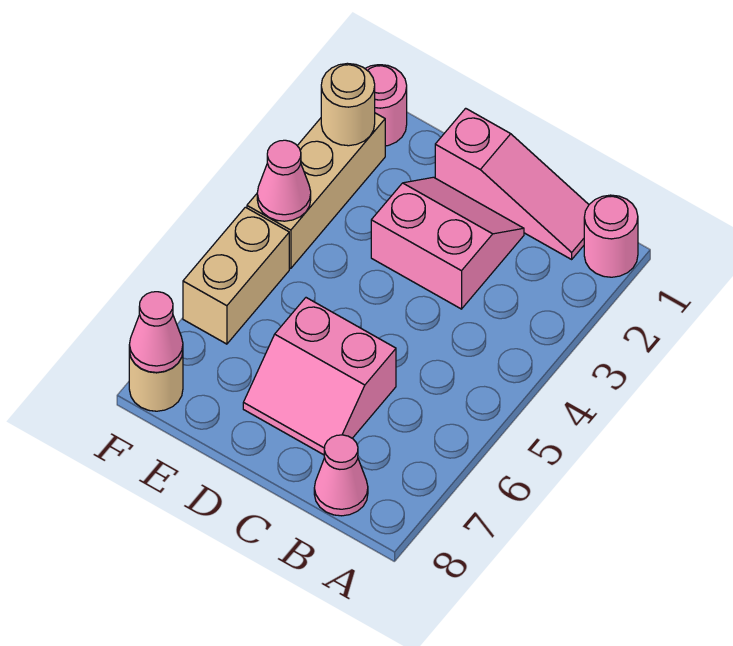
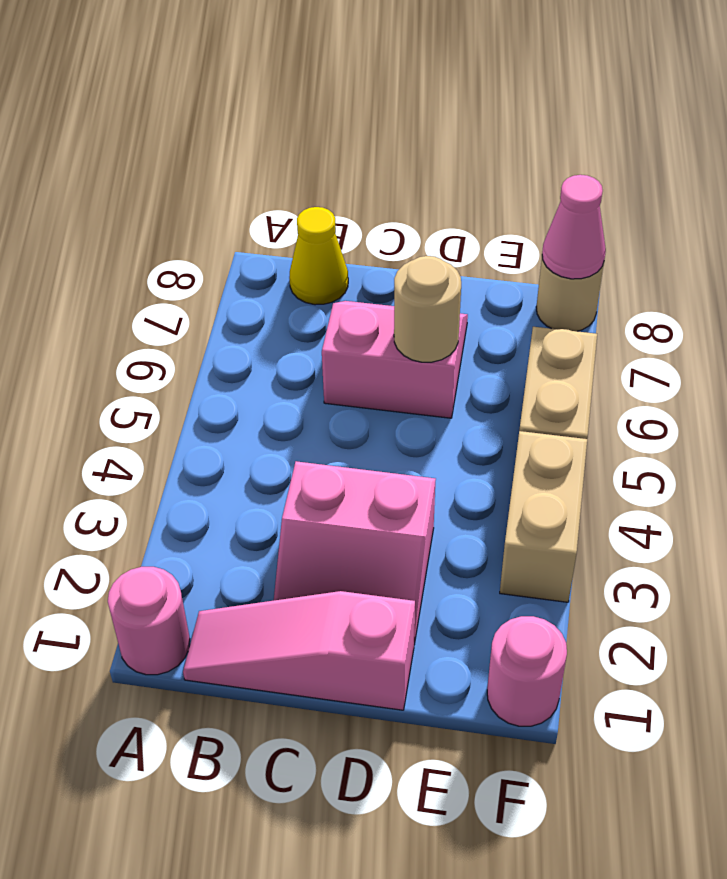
pink 1x1 cone [314,435,368,516] -> yellow 1x1 cone [289,207,348,305]
tan 1x3 brick [247,113,385,268] -> tan 1x2 brick [500,431,587,602]
tan 1x1 round brick [321,63,375,146] -> tan 1x1 round brick moved to [394,256,461,362]
pink 1x1 cone [257,140,311,221] -> none

